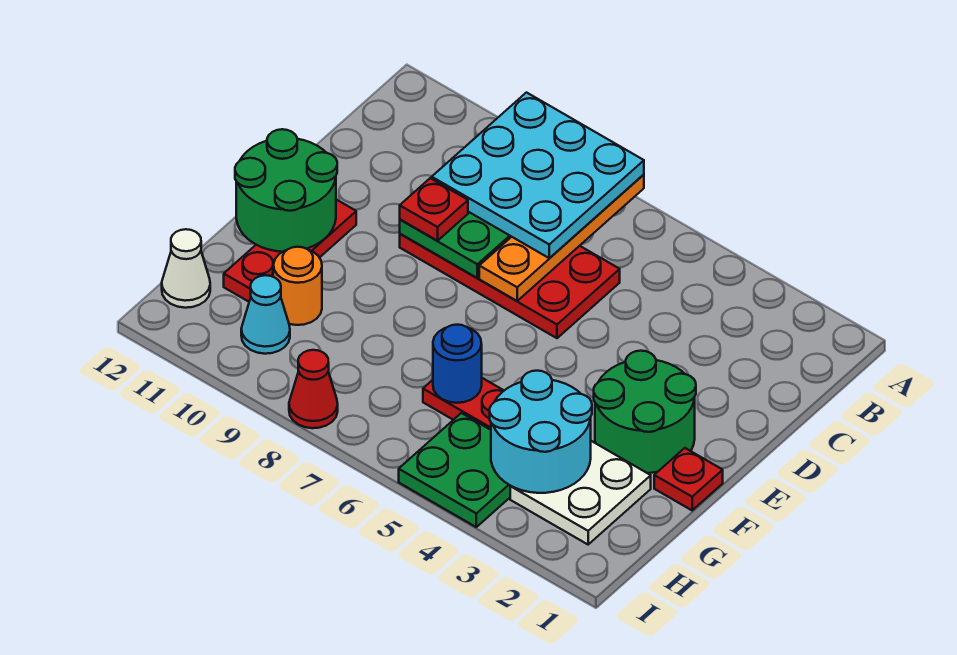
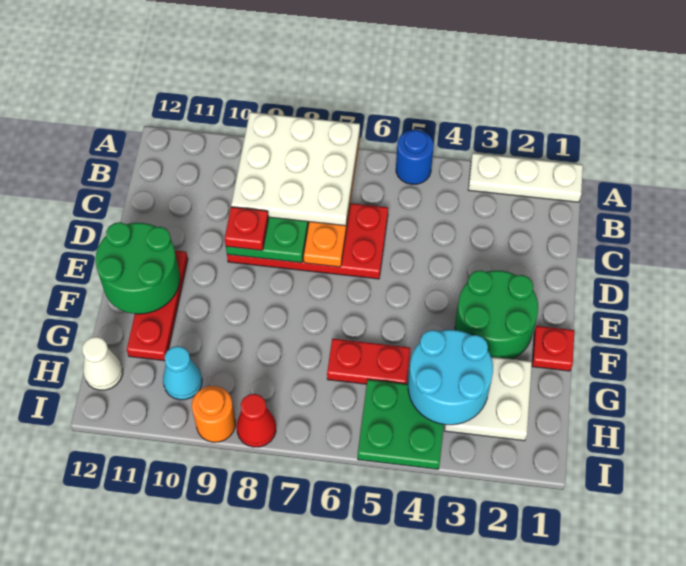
none -> white 1x3 plate [468,153,583,202]
cyan 3x3 plate [432,93,644,258] -> white 3x3 plate [231,112,360,226]
blue 1x1 round brick [433,325,482,403] -> blue 1x1 round brick moved to [396,130,434,184]
orange 1x1 round brick [273,247,322,325] -> orange 1x1 round brick moved to [192,386,235,442]

